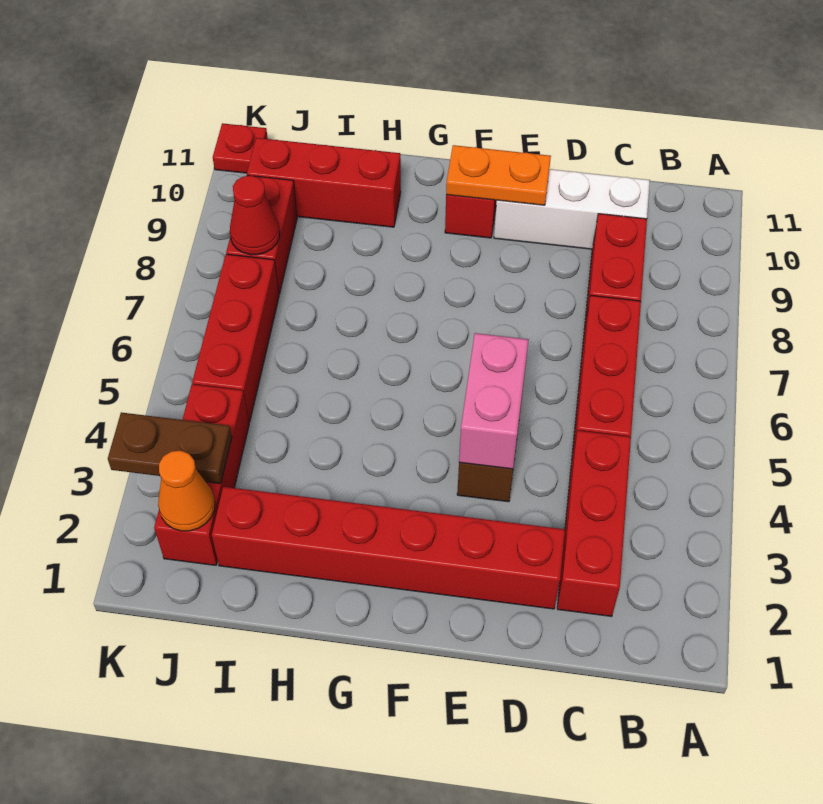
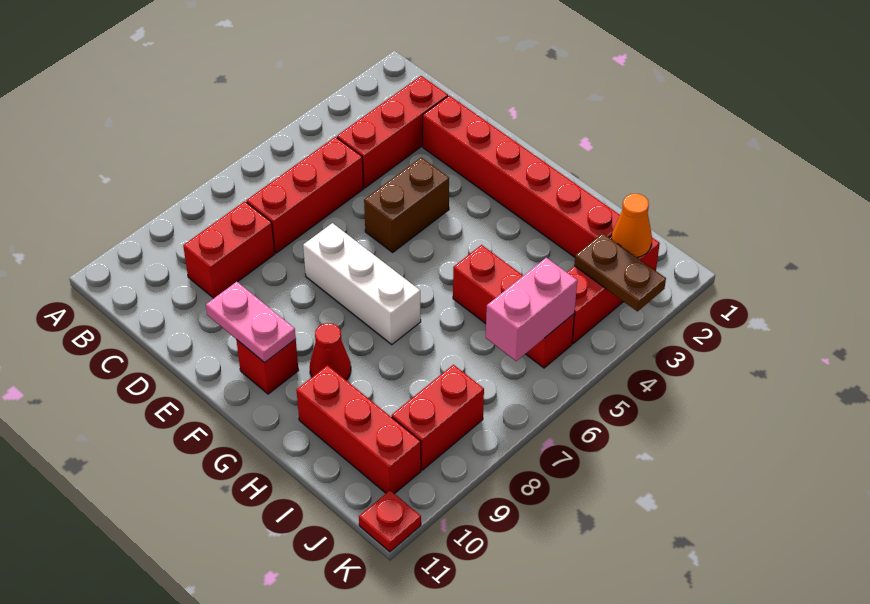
white 1x3 brick [494,169,650,249] -> white 1x3 brick moved to [303,223,421,345]
pink 1x2 brick [459,333,528,469] -> pink 1x2 brick moved to [486,258,577,361]
orange 1x2 plate [446,145,551,205] -> pink 1x2 plate [206,282,296,363]
red 1x3 brick [192,254,279,422] -> red 1x3 brick turned to [453,245,574,368]
red 1x1 cone [230,176,280,255] -> red 1x1 cone moved to [310,323,351,380]

